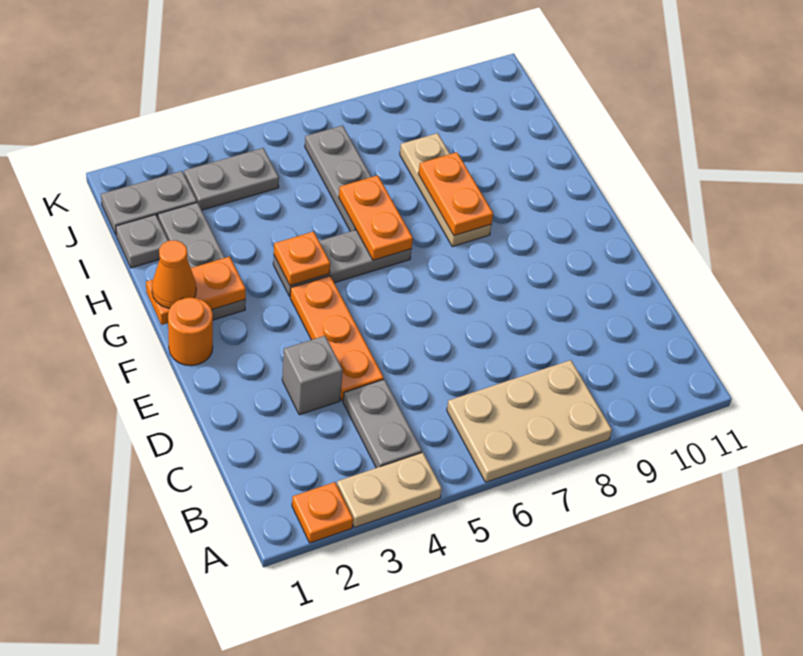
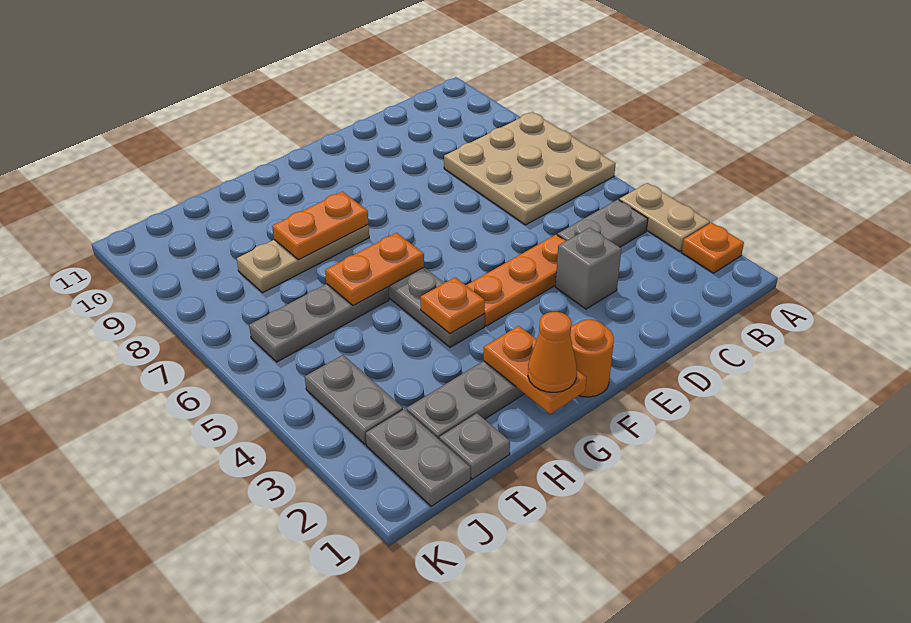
tan 2x3 plate [447,360,612,482] -> tan 3x3 plate [444,112,616,225]

